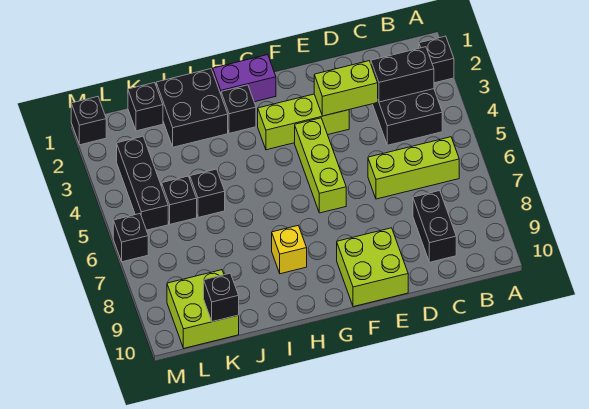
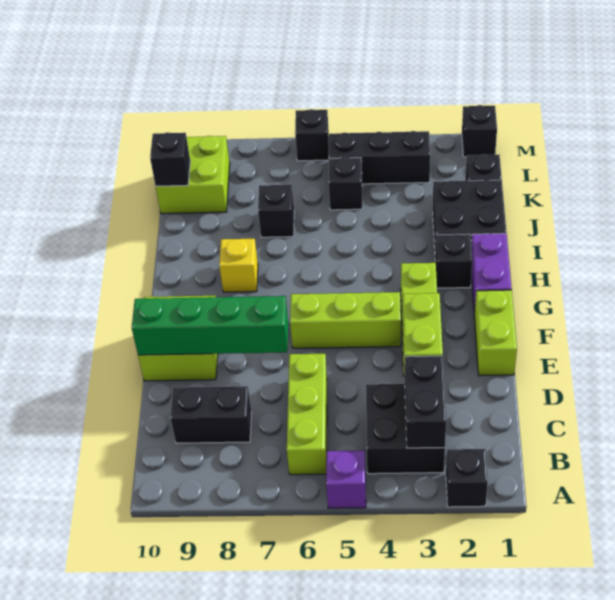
none -> purple 1x1 brick [326,451,366,508]
none -> lime 1x2 brick [474,290,517,376]
none -> green 1x4 brick [132,296,288,355]
black 1x1 brick [190,169,225,217] -> black 1x1 brick moved to [258,185,294,237]

